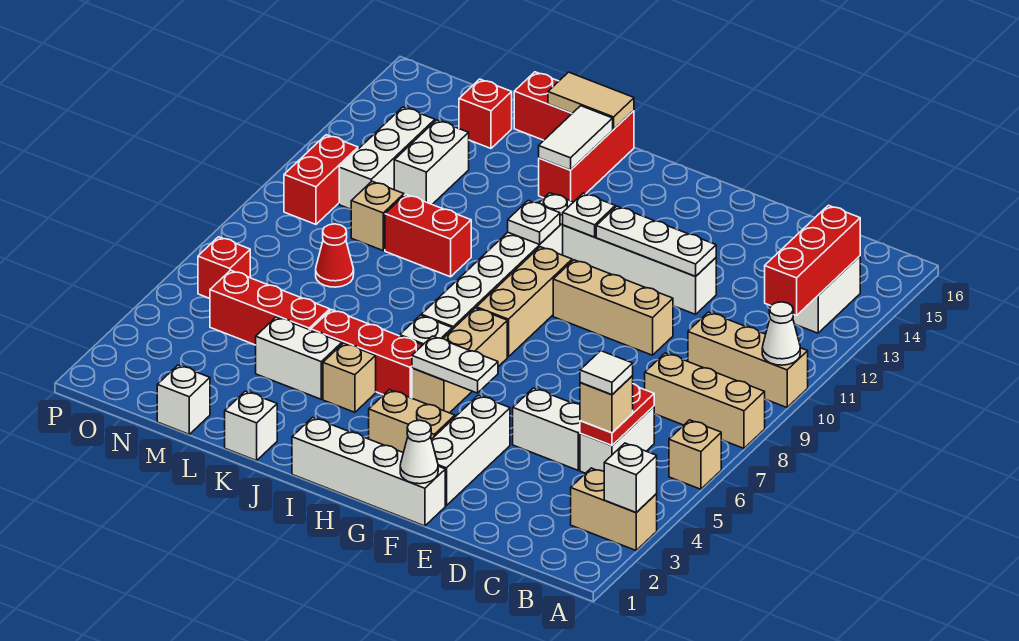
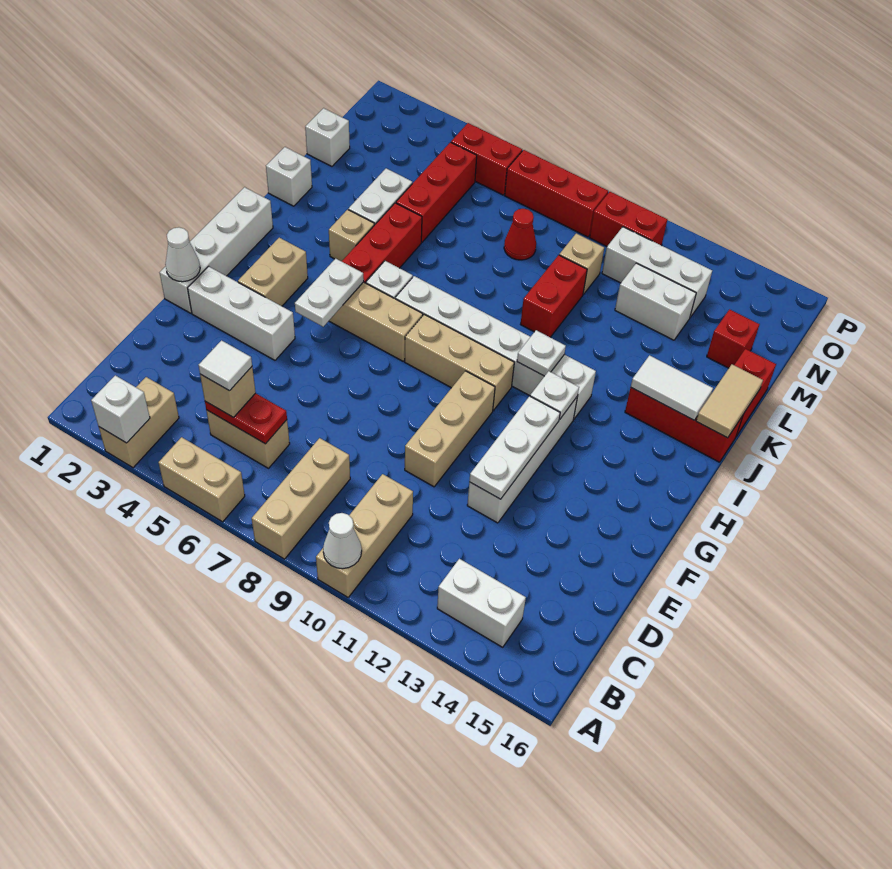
tan 1x1 brick [669,420,721,489] -> tan 1x2 brick [159,437,245,522]
red 1x3 brick [765,205,860,316] -> red 1x3 brick moved to [505,150,608,237]
white 1x2 brick [580,406,654,473] -> tan 1x2 brick [206,410,290,468]
white 1x2 brick [513,388,580,470] -> none
red 1x1 brick [198,237,250,299] -> red 1x2 brick [451,123,522,195]

